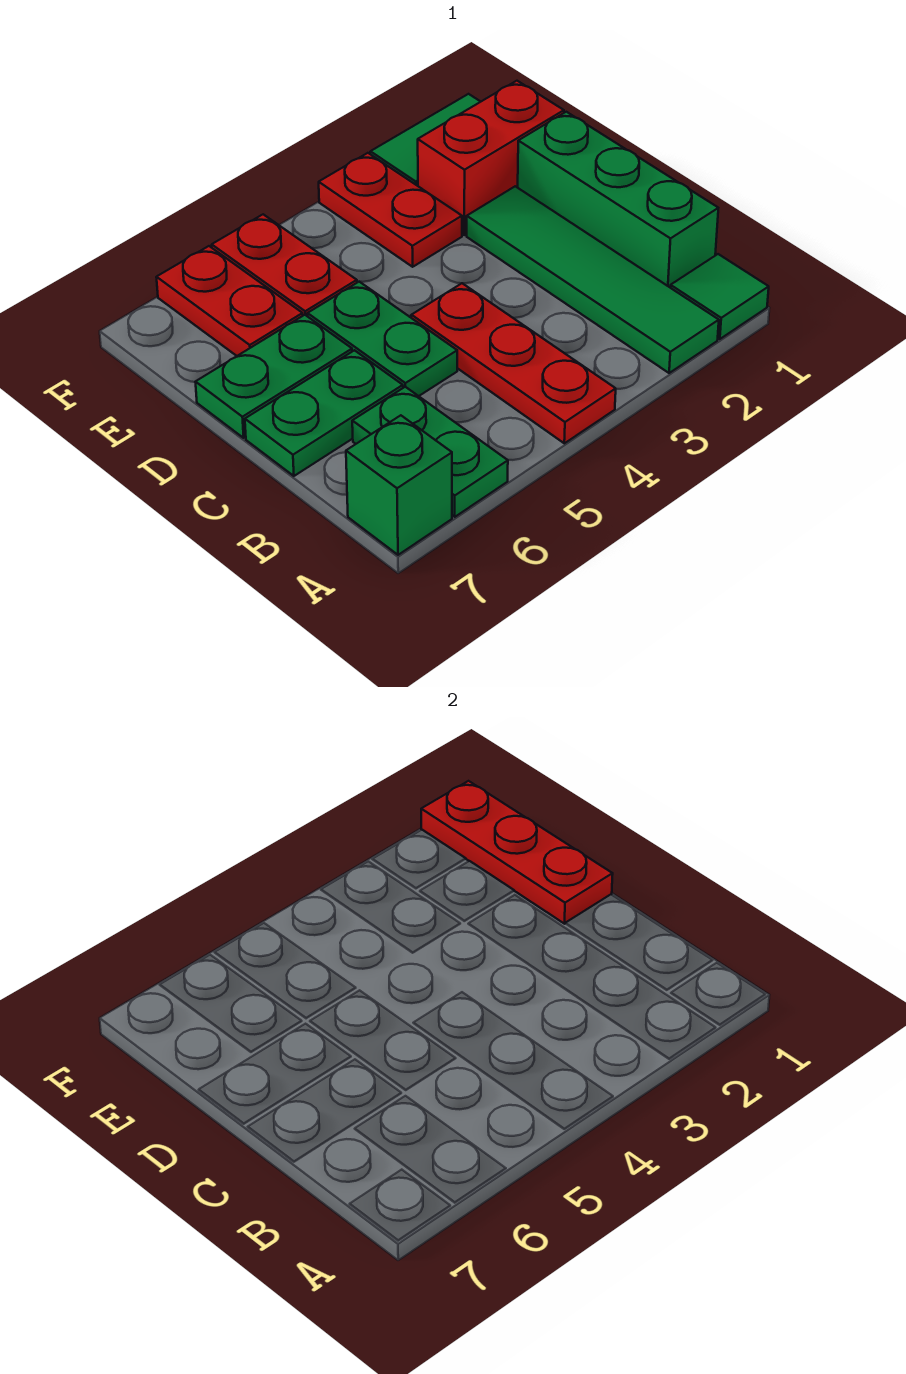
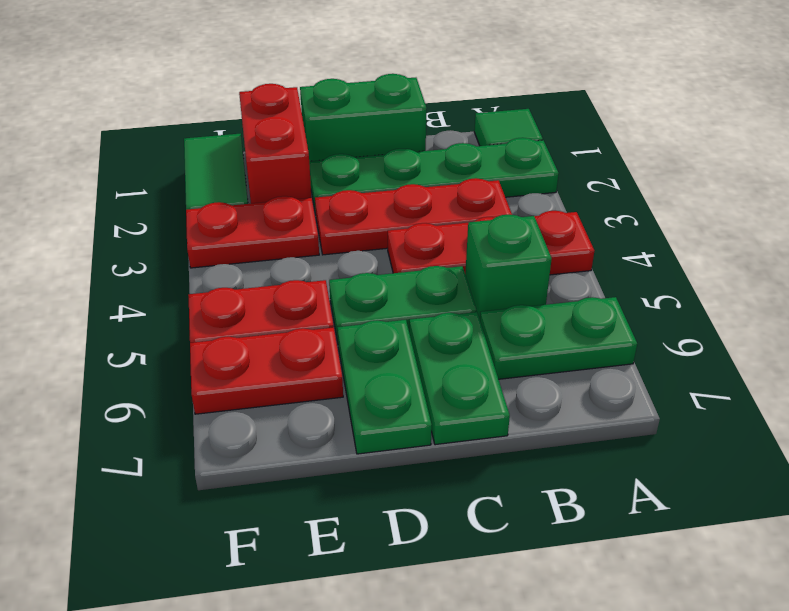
green 1x4 tile [467,186,719,373] -> green 1x4 plate [309,138,559,214]
green 1x1 brick [346,415,452,555] -> green 1x1 brick moved to [465,215,552,320]
green 1x3 brick [518,112,718,287] -> green 1x2 brick [300,74,427,161]
red 1x3 plate [421,781,613,924] -> red 1x3 plate moved to [315,178,512,255]

